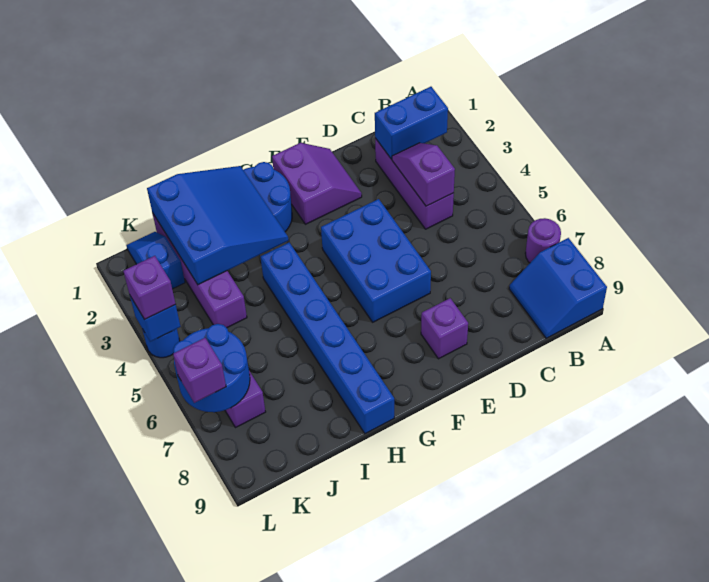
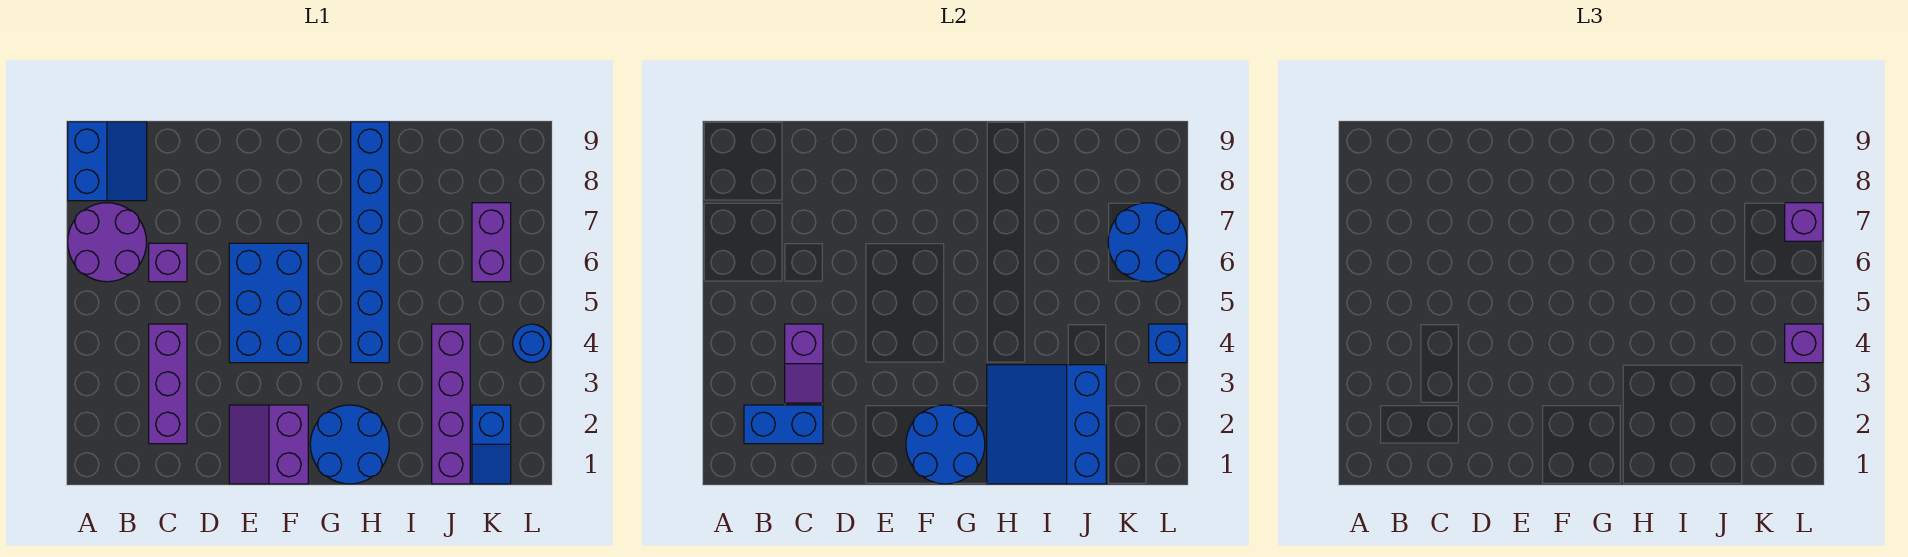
purple 1x1 round brick [525,218,561,263] -> purple 2x2 round brick [68,203,147,282]
purple 1x1 brick [421,298,468,359] -> purple 1x1 brick moved to [149,243,187,282]
none -> blue 2x2 round brick [906,405,985,484]

